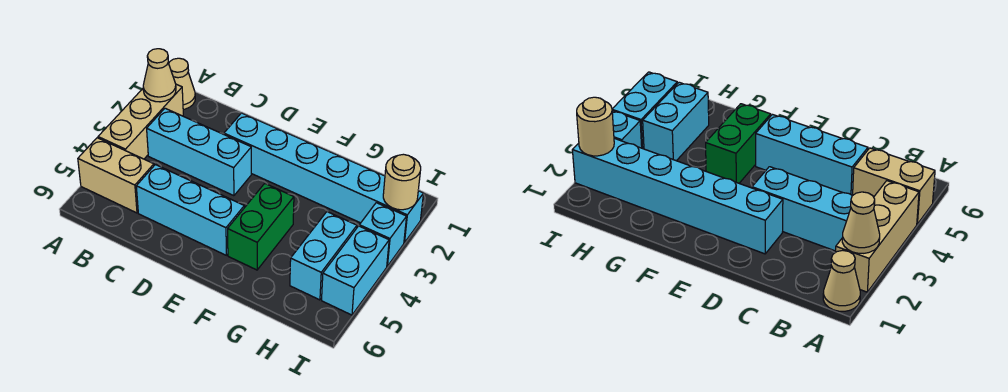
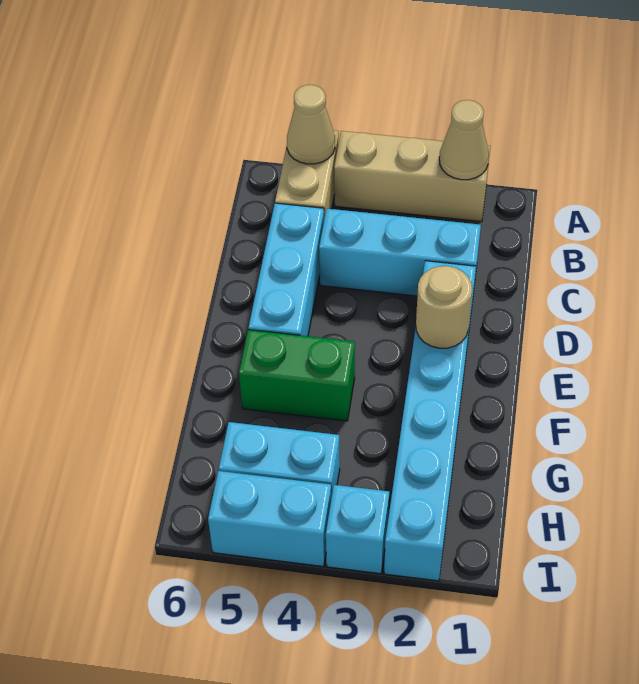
tan 1x1 cone [169,58,195,109] -> tan 1x1 cone moved to [287,85,335,164]
cyan 1x3 brick [147,108,251,196] -> cyan 1x3 brick turned to [319,209,481,296]
tan 1x1 round brick [383,154,421,210] -> tan 1x1 round brick moved to [416,266,472,348]

